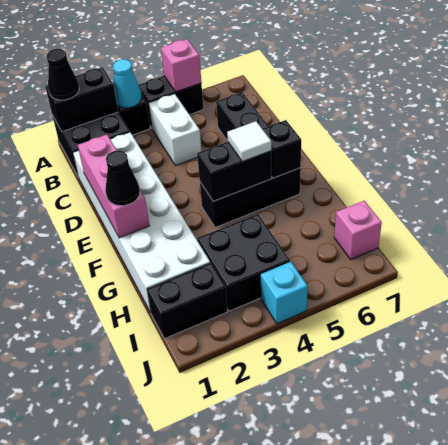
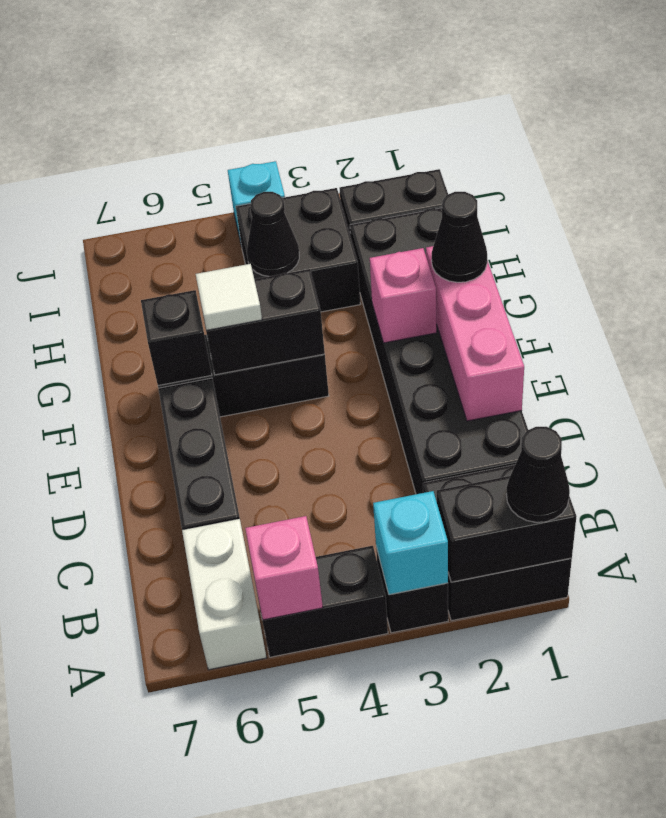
cyan 1x1 cone [113,59,142,108] -> cyan 1x1 brick [373,491,448,595]
white 1x2 brick [149,94,201,166] -> white 1x2 brick moved to [182,519,266,670]
white 2x6 brick [73,132,210,312] -> black 2x6 brick [350,208,528,494]
none -> black 1x1 cone [247,192,299,276]
pink 1x1 brick [334,201,382,259] -> pink 1x1 brick moved to [370,248,437,343]

